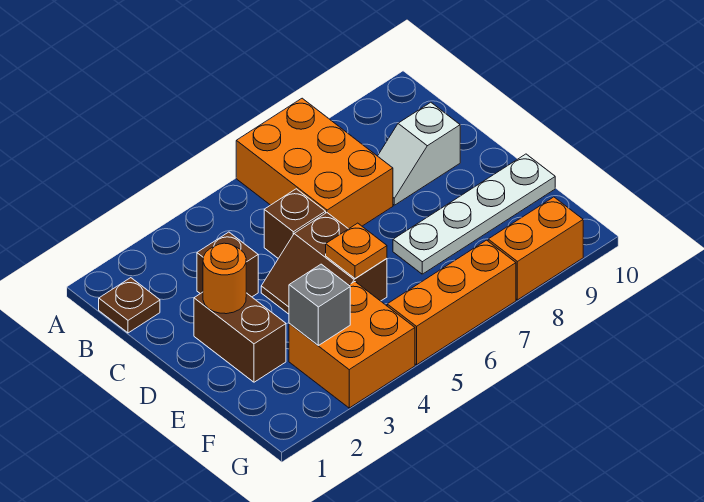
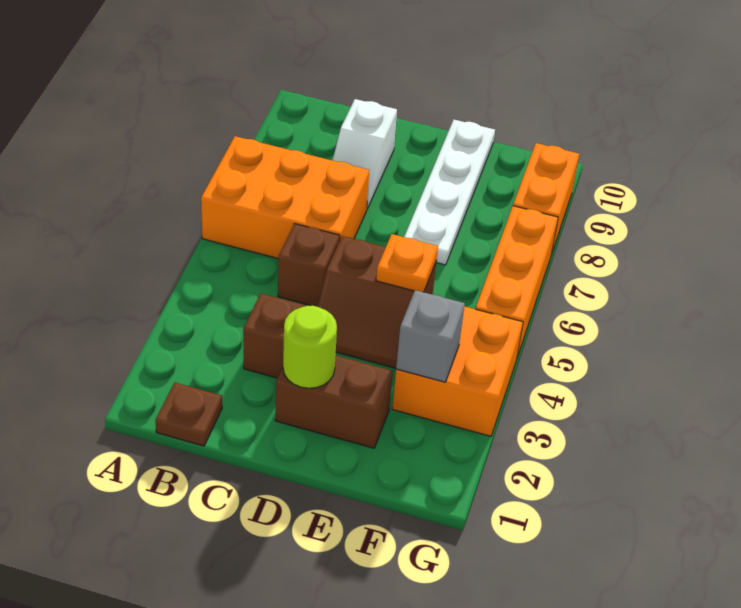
orange 1x1 round brick [203,243,246,314] -> lime 1x1 round brick [283,306,337,388]

